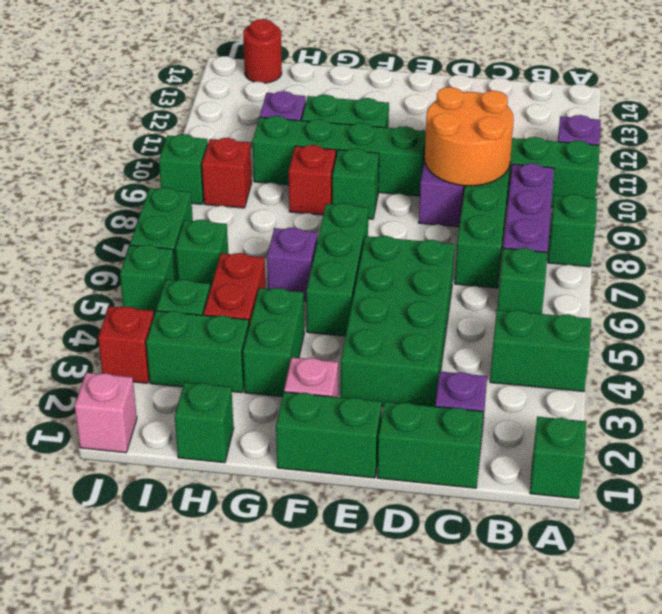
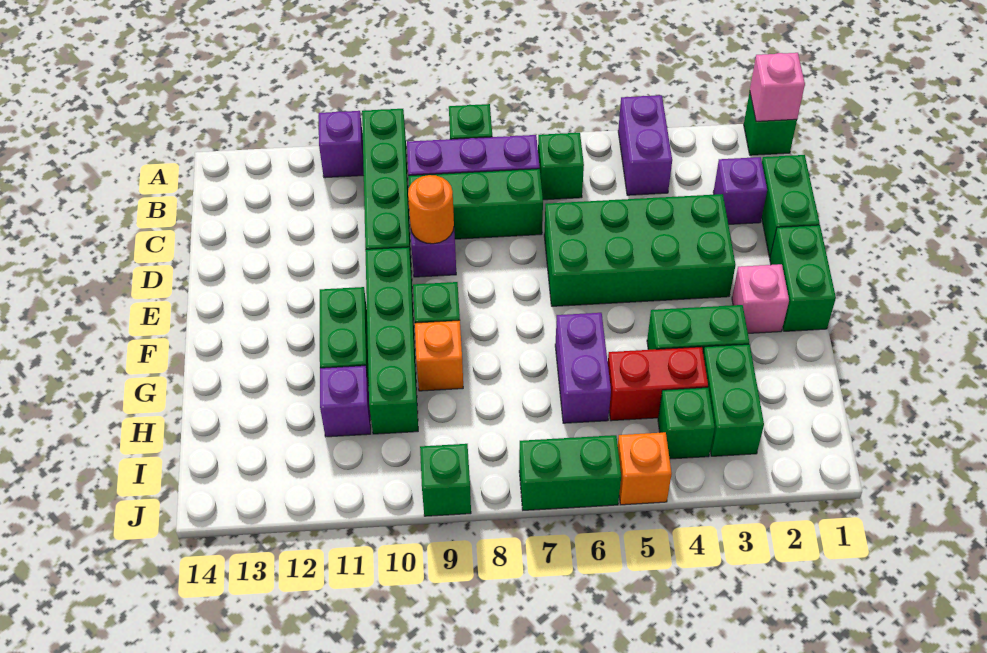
green 1x2 brick [490,310,591,392] -> purple 1x2 brick [618,95,672,195]
orange 2x2 round brick [425,87,514,186] -> orange 1x1 round brick [408,175,454,244]
green 1x3 brick [306,203,368,336] -> none
purple 1x1 brick [267,228,317,301] -> purple 1x2 brick [555,313,611,423]
red 1x1 brick [289,145,336,215] -> orange 1x1 brick [415,320,463,391]
green 1x1 brick [175,382,234,463] -> none
green 1x1 brick [176,220,228,289] -> none
red 1x1 brick [202,138,252,208] -> none
red 1x1 round brick [243,19,282,83] -> none
pink 1x1 brick [75,373,137,453] -> pink 1x1 brick moved to [750,53,805,121]
red 1x1 brick [98,306,154,383] -> none
green 1x1 brick [120,245,175,315] -> orange 1x1 brick [618,432,672,505]

